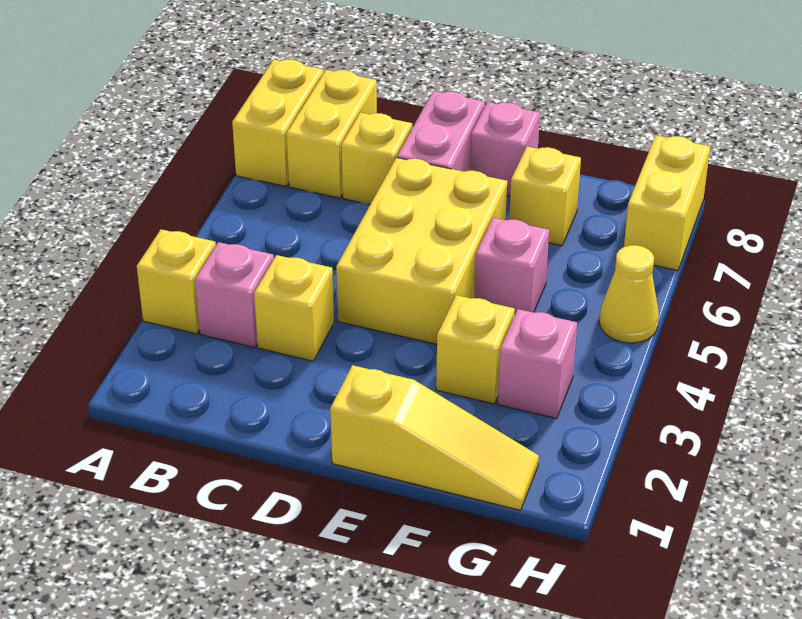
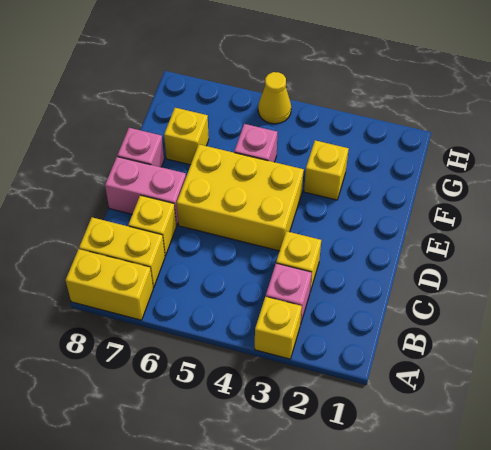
yellow 1x3 slope [330,365,539,510] -> none
pink 1x1 brick [498,309,577,419] -> none
yellow 1x2 brick [624,136,710,270] -> none

